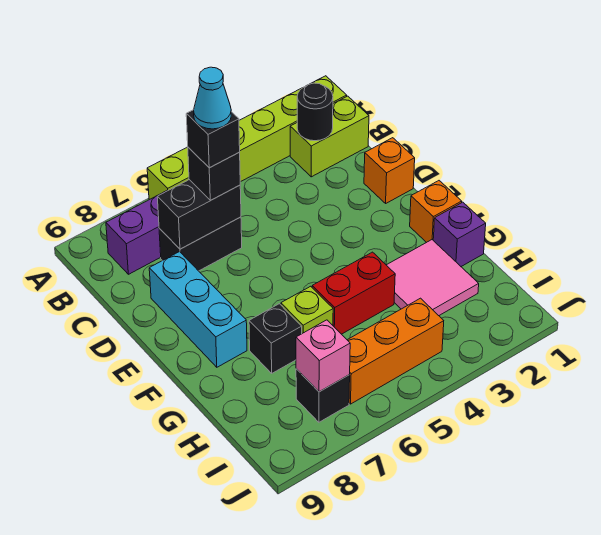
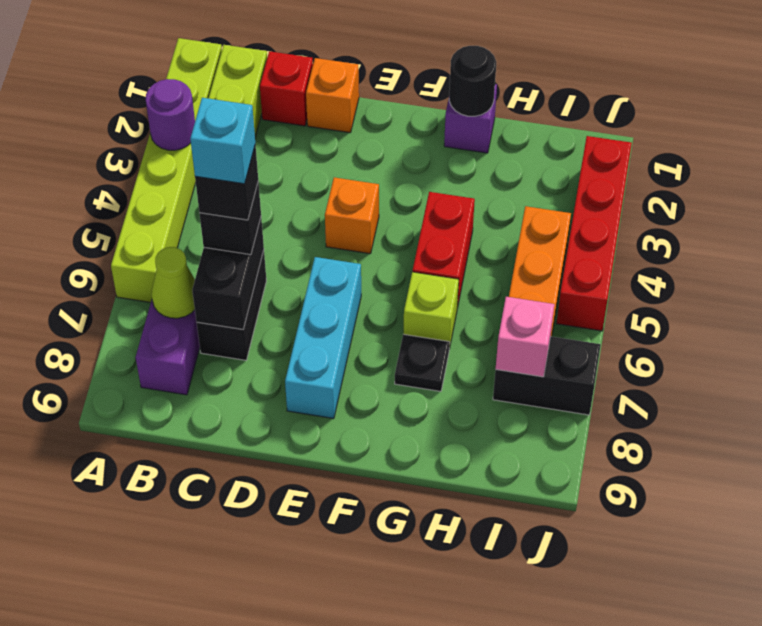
none -> purple 1x1 round brick [146,79,195,150]
black 1x1 round brick [297,83,333,141] -> black 1x1 round brick moved to [449,46,496,116]
none -> lime 1x1 cone [152,247,195,318]
none -> red 1x1 brick [260,51,313,126]
cyan 1x1 cone [194,67,231,129] -> cyan 1x1 brick [190,98,255,184]
cyan 1x3 brick [149,252,247,367] -> cyan 1x3 brick turned to [285,257,361,419]
orange 1x1 brick [410,181,462,243] -> orange 1x1 brick moved to [325,177,379,254]
pink 2x2 tile [387,240,479,316] -> none
black 1x1 brick [249,304,302,373] -> black 1x1 plate [395,334,450,391]
black 1x1 brick [296,369,350,422] -> black 1x2 brick [493,336,601,415]
none -> red 1x4 brick [556,136,632,331]

